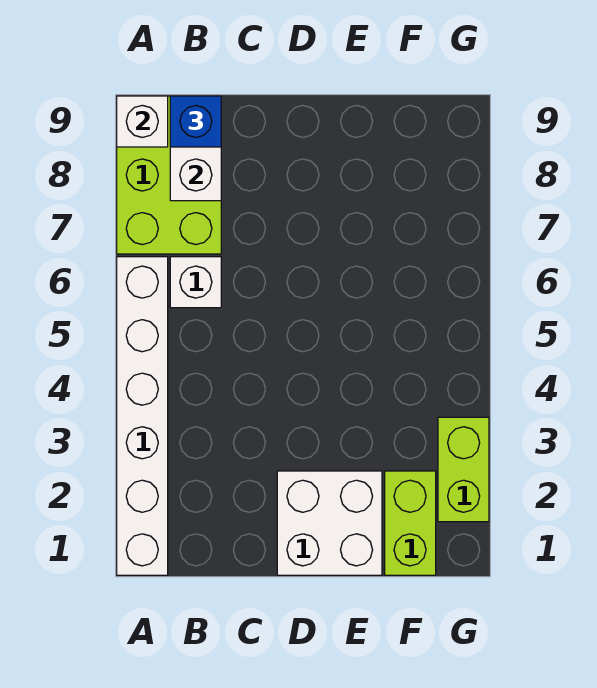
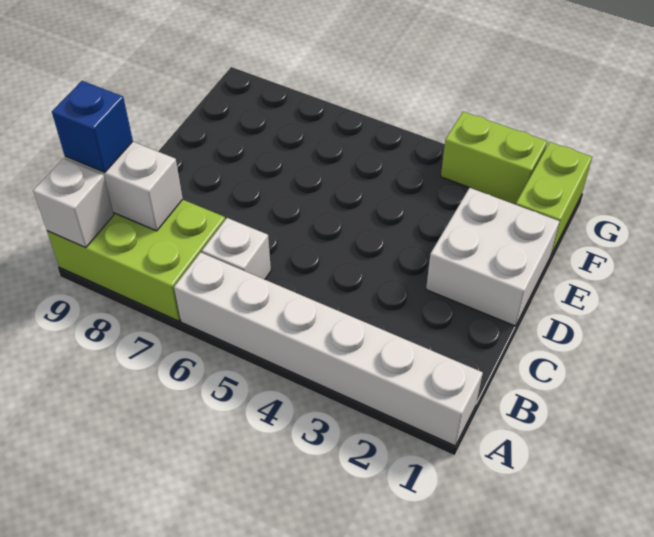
lime 1x2 brick [385,471,436,575] -> lime 1x2 brick turned to [516,142,592,254]

